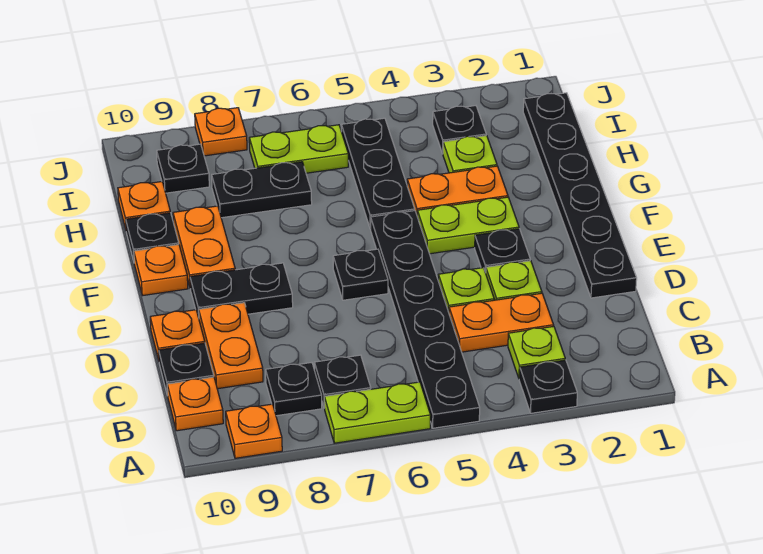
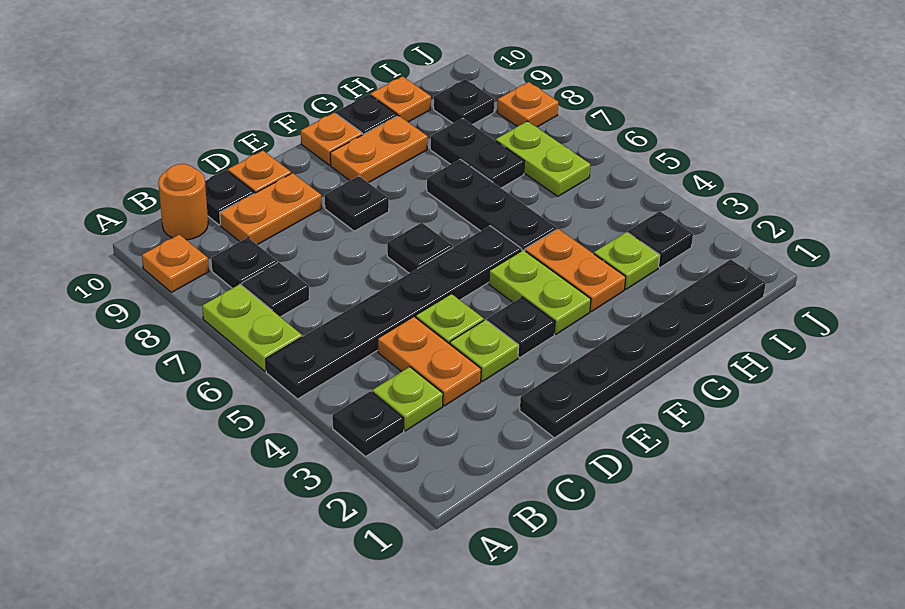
orange 1x1 plate [167,377,223,431] -> orange 1x1 round brick [158,164,208,240]
black 1x2 plate [190,263,293,317] -> black 1x1 plate [325,176,389,231]
black 1x3 plate [341,118,415,229] -> black 1x3 plate turned to [427,159,557,251]

